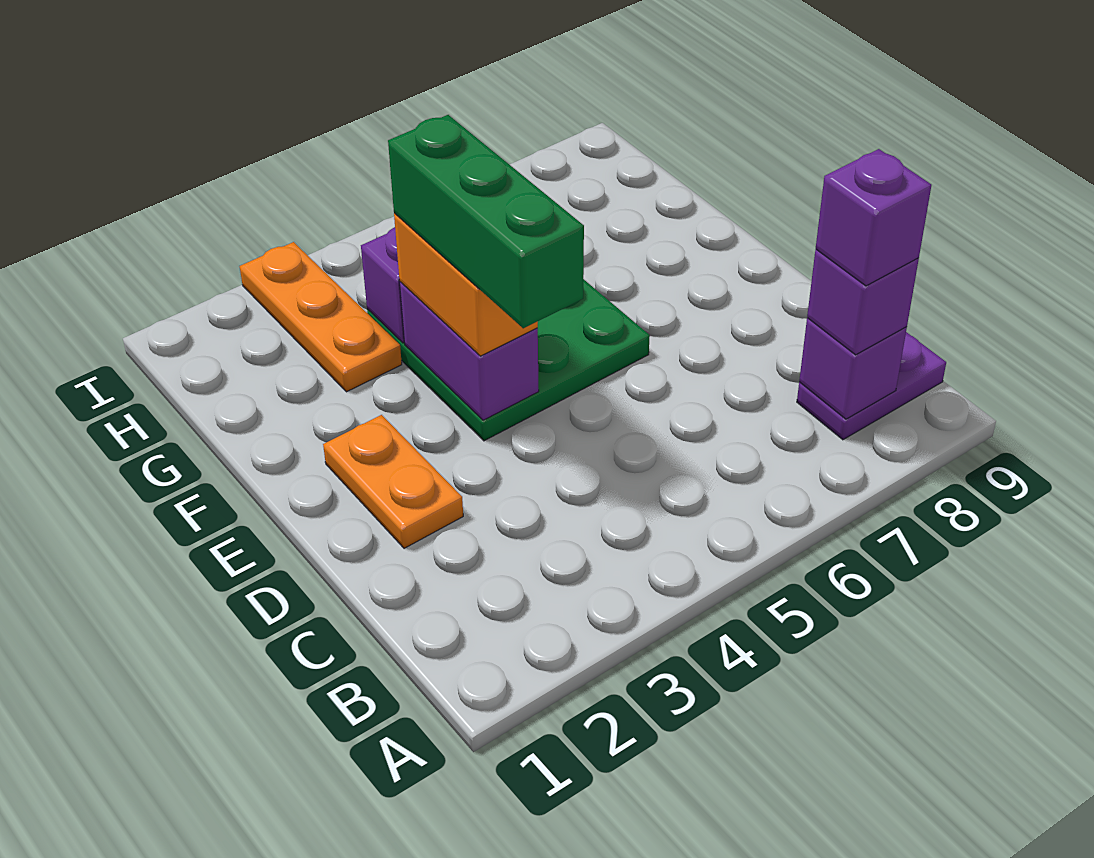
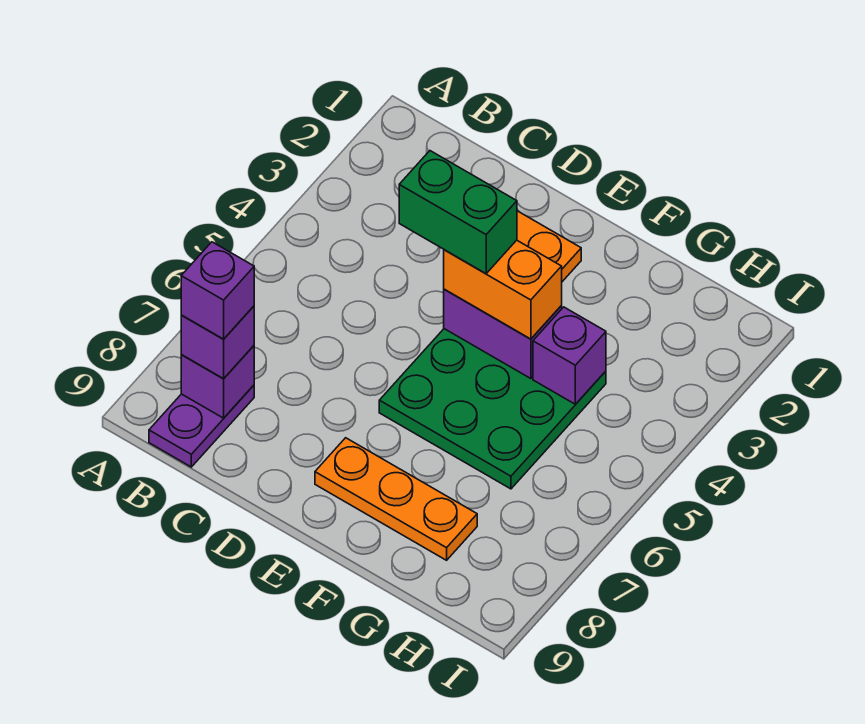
green 1x3 brick [388,115,584,328] -> green 1x2 brick [399,151,517,274]
orange 1x3 plate [240,242,402,392] -> orange 1x3 plate moved to [315,438,477,560]

